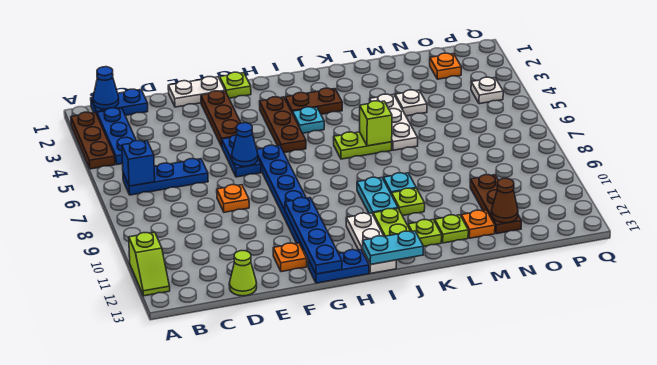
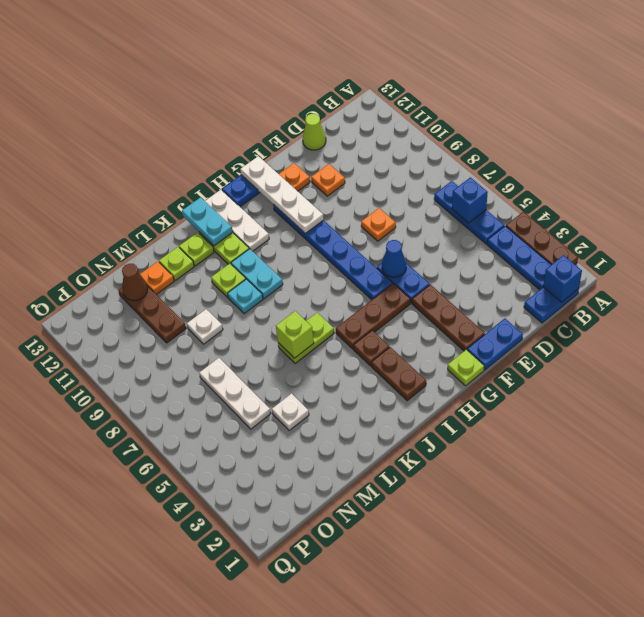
lime 1x2 slope [129,232,170,296] -> none
blue 1x1 cone [93,67,119,109] -> blue 1x1 brick [543,255,582,302]
blue 1x3 plate [123,159,208,195] -> blue 1x3 plate turned to [434,181,504,244]
white 1x2 plate [168,77,225,107] -> blue 1x2 plate [467,318,523,370]
blue 1x4 plate [285,198,342,274] -> white 1x4 plate [240,156,324,233]
brown 1x3 plate [260,97,306,153] -> brown 1x3 plate turned to [336,283,410,349]
brown 1x2 plate [285,88,342,114] -> brown 1x2 plate turned to [371,347,426,401]
cyan 1x1 plate [293,107,324,133] -> brown 1x1 plate [353,330,389,366]
cyan 1x2 plate [363,231,423,264] -> cyan 1x2 plate turned to [182,197,233,246]
white 1x3 plate [370,94,418,150] -> white 1x3 plate moved to [199,358,271,429]
orange 1x1 plate [430,53,461,79] -> orange 1x1 plate moved to [311,164,345,196]
white 1x1 plate [471,77,503,104] -> white 1x1 plate moved to [187,309,223,344]

